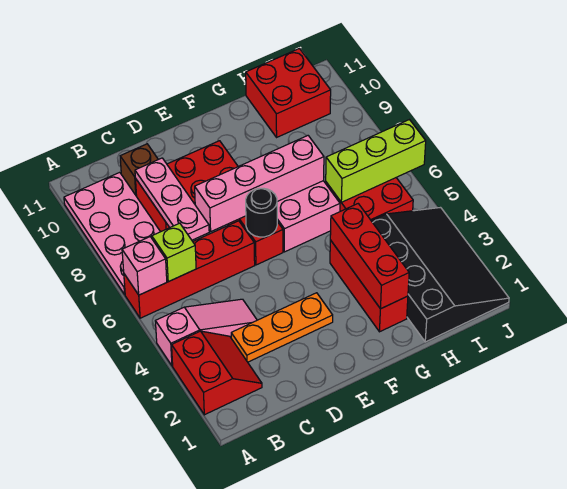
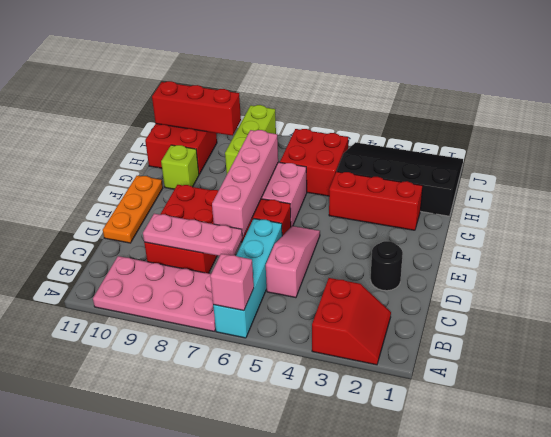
red 2x2 slope [172,331,262,415] -> red 2x2 slope turned to [312,278,391,365]
pink 1x3 slope [156,299,257,366] -> pink 1x3 slope moved to [266,226,320,298]
red 1x4 brick [124,221,255,318] -> cyan 1x4 brick [213,219,282,338]
lime 1x1 brick [152,223,196,282] -> lime 1x1 brick moved to [161,145,199,189]
orange 1x3 plate [231,293,333,362] -> orange 1x3 plate moved to [103,176,163,243]
brown 1x1 brick [120,144,158,196] -> none
black 1x1 round brick [246,188,277,237] -> black 1x1 round brick moved to [371,241,403,291]
red 1x3 brick [330,204,409,309] -> red 1x3 brick moved to [152,81,241,136]
lime 1x3 brick [326,120,426,202] -> lime 1x3 brick moved to [225,105,276,174]

